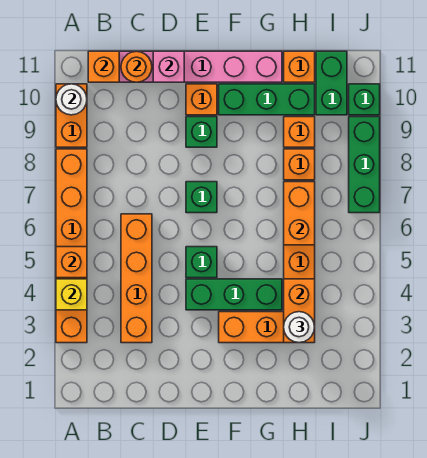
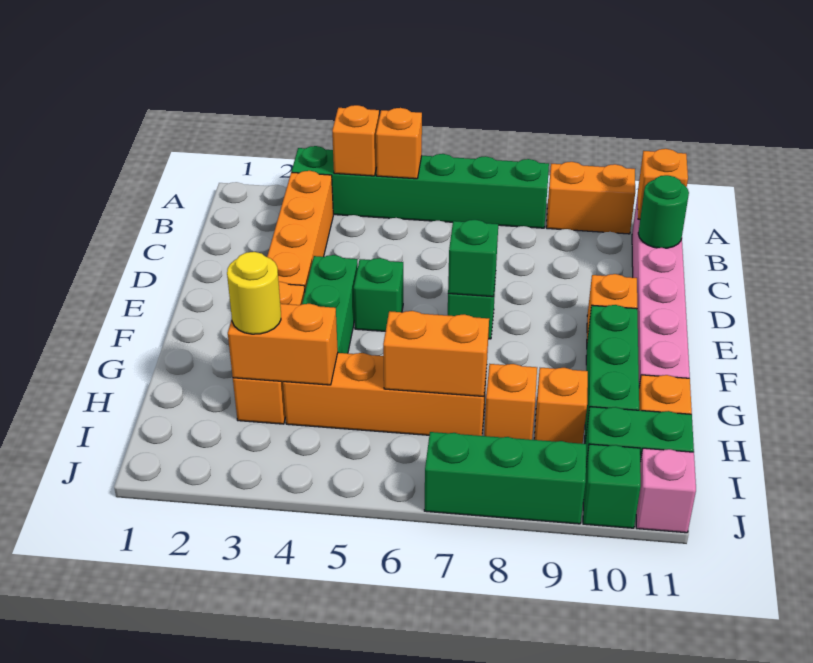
orange 1x6 brick [56,149,87,343] -> green 1x6 brick [291,146,549,228]
yellow 1x1 brick [56,279,87,310] -> orange 1x1 brick [332,105,379,176]
white 1x1 round brick [56,84,87,115] -> none
orange 1x4 brick [121,214,152,343] -> orange 1x4 brick turned to [267,171,333,290]
orange 1x1 round brick [121,51,152,82] -> green 1x1 round brick [638,175,689,248]
pink 1x1 brick [153,51,184,82] -> pink 1x1 brick moved to [636,448,696,533]
green 1x1 brick [186,117,217,147] -> green 1x1 brick moved to [448,220,498,297]
white 1x1 round brick [284,312,315,343] -> yellow 1x1 round brick [227,252,281,334]

